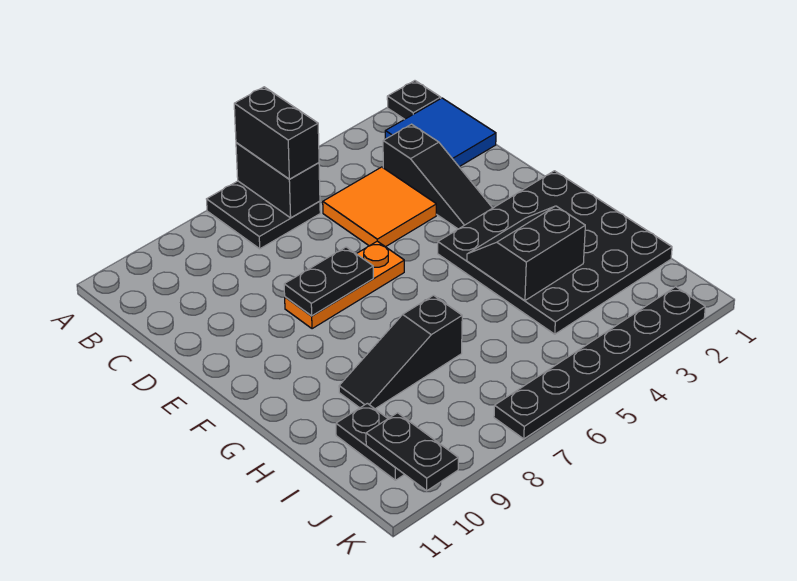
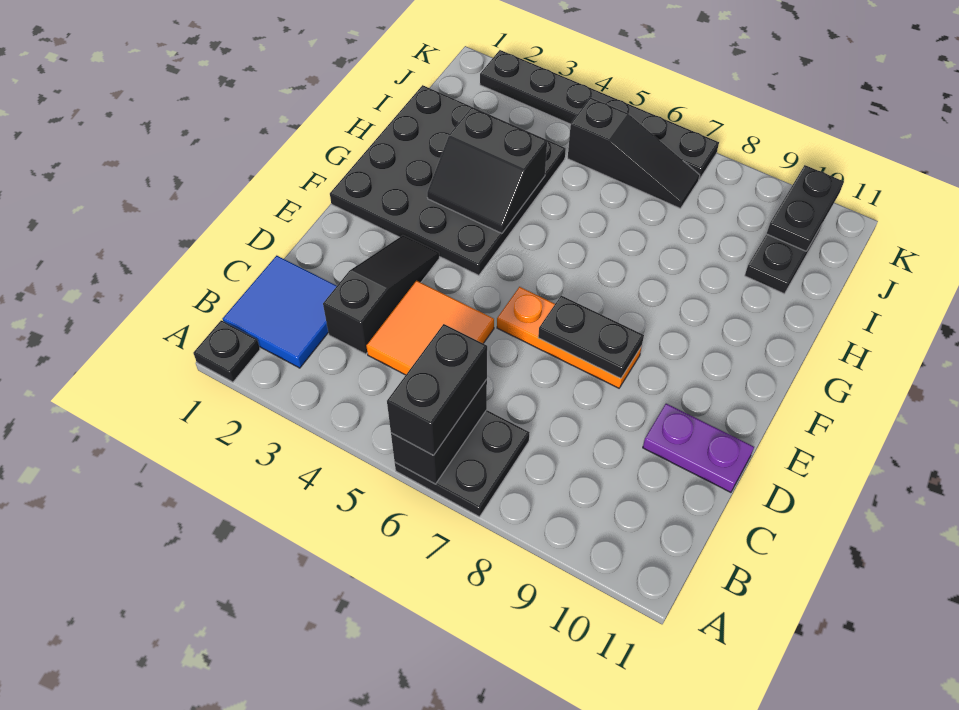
none -> purple 1x2 plate [643,404,754,492]
black 1x3 slope [339,295,462,409] -> black 1x3 slope moved to [568,98,700,208]

